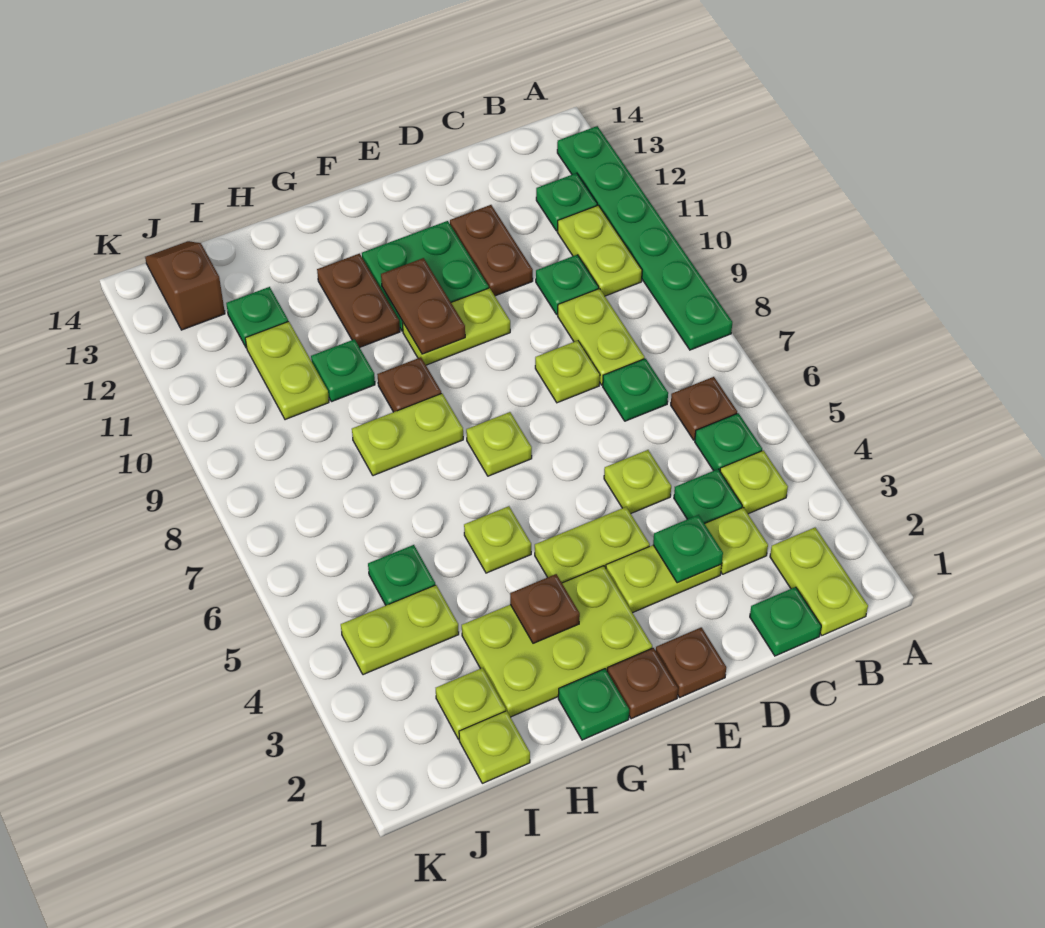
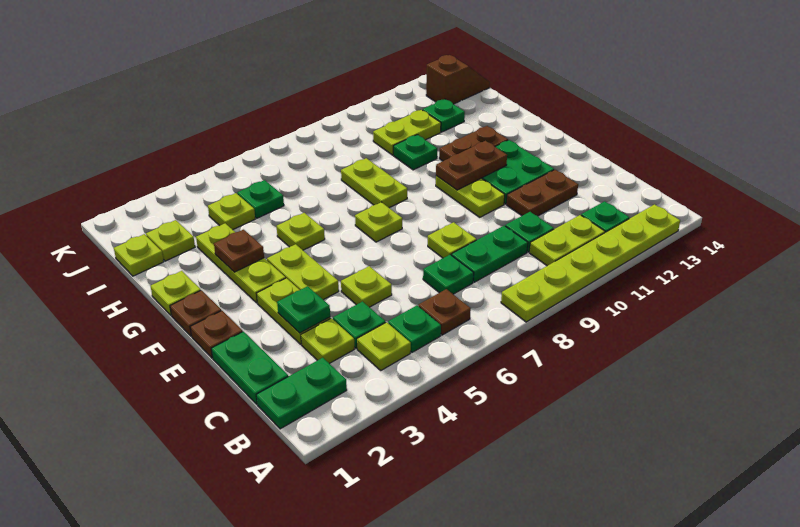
green 1x6 plate [557,126,732,350] -> lime 1x6 plate [501,204,680,322]
lime 1x2 plate [770,528,868,635] -> green 1x2 plate [256,358,347,429]
green 1x1 plate [750,587,821,656] -> green 1x2 plate [211,332,288,404]
lime 1x2 plate [558,289,645,385] -> green 1x2 plate [452,226,528,282]
lime 2x3 plate [462,566,652,717] -> lime 1x3 plate [196,223,285,303]
green 1x1 plate [558,669,629,740] -> lime 1x1 plate [151,271,201,315]
brown 1x1 plate [377,357,441,412] -> none
lime 1x2 plate [341,585,459,675] -> lime 1x1 plate [208,193,255,230]

